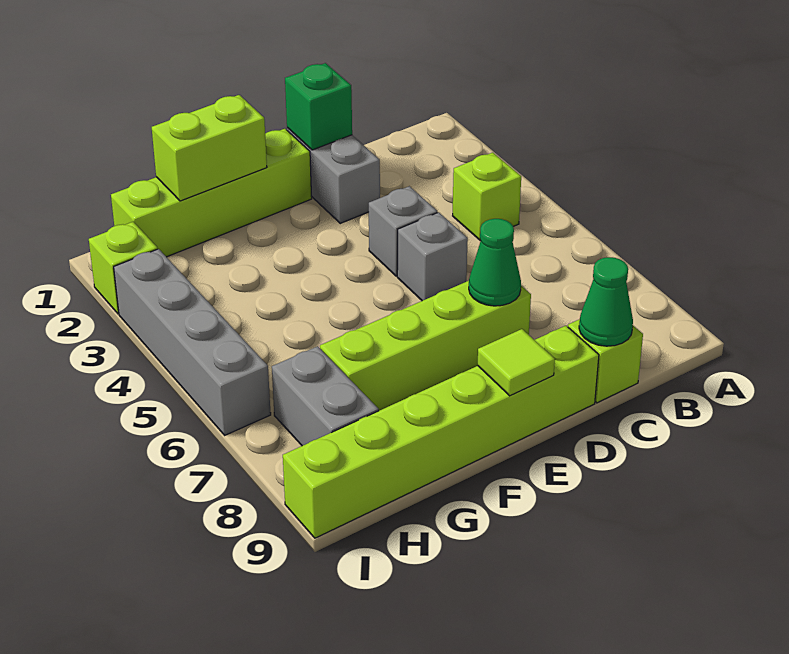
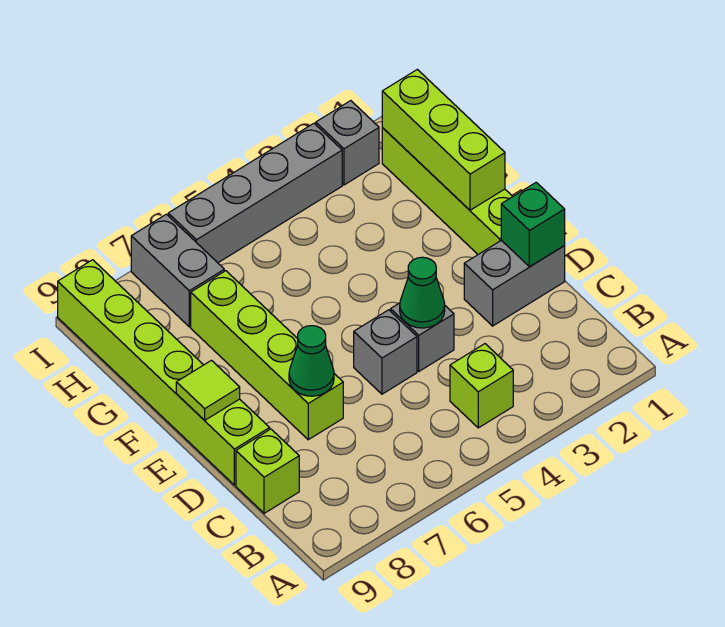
green 1x1 cone [579,257,633,346] -> green 1x1 cone moved to [400,257,445,328]
lime 1x2 brick [152,95,267,201] -> lime 1x3 brick [382,69,505,210]
grey 1x2 brick [272,346,379,446] -> grey 1x2 brick turned to [131,214,224,327]
lime 1x1 brick [89,222,158,314] -> grey 1x1 brick [316,101,379,185]

